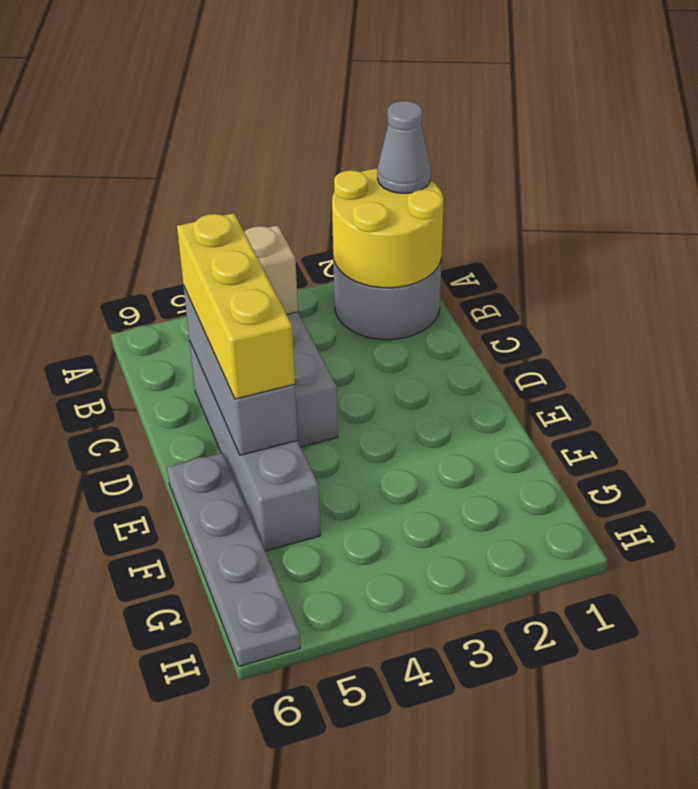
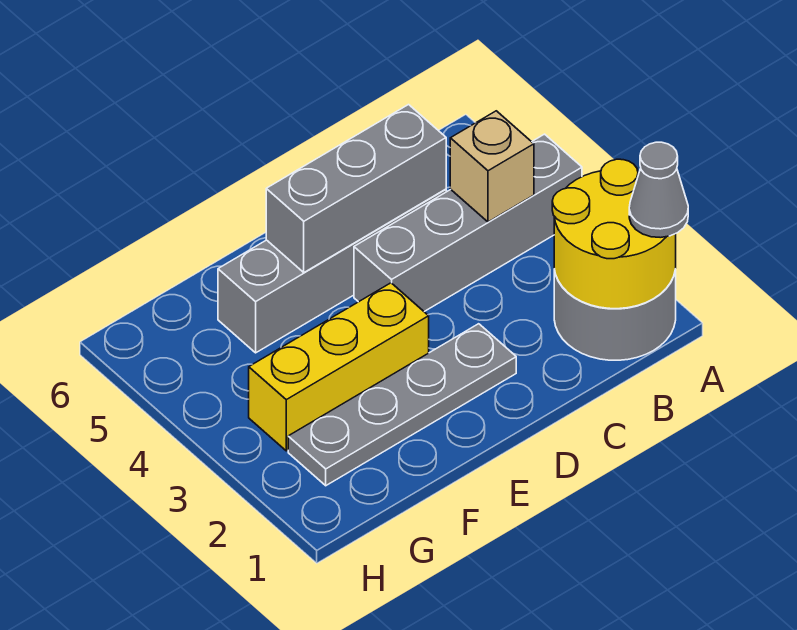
yellow 1x3 brick [177,213,295,399] -> yellow 1x3 brick moved to [249,283,429,451]
grey 1x4 plate [167,453,300,666] -> grey 1x4 plate moved to [288,324,516,486]

